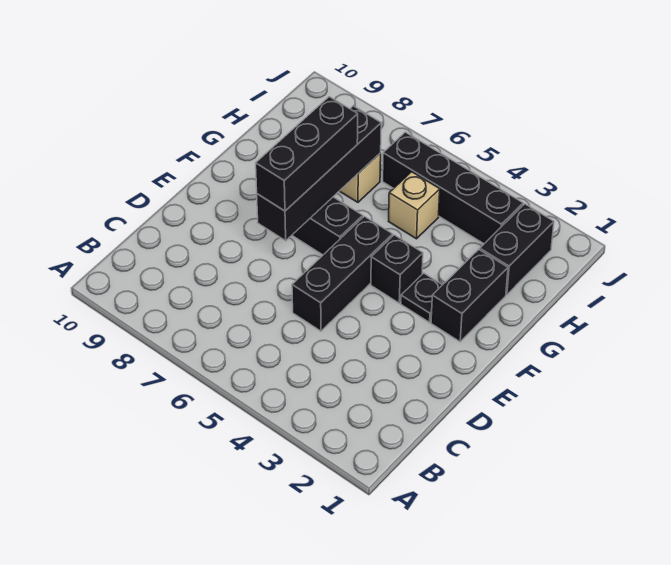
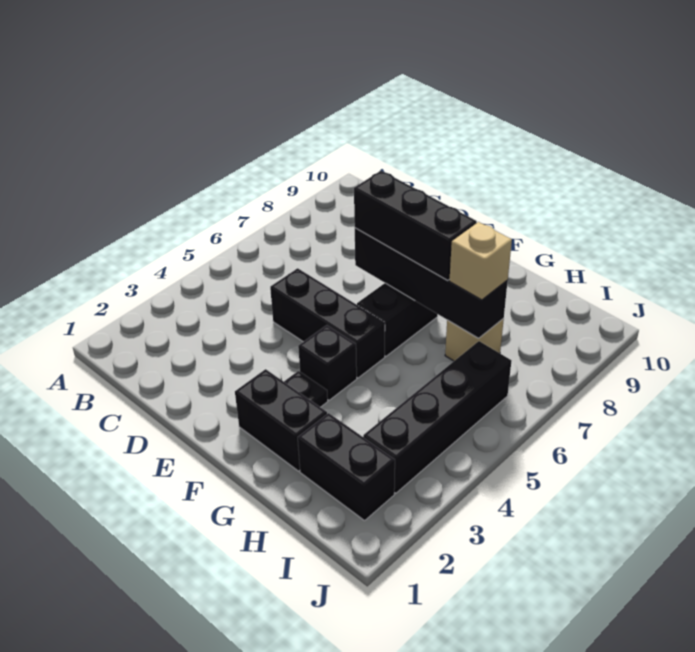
tan 1x1 brick [389,172,440,239] -> tan 1x1 brick moved to [449,222,512,300]

